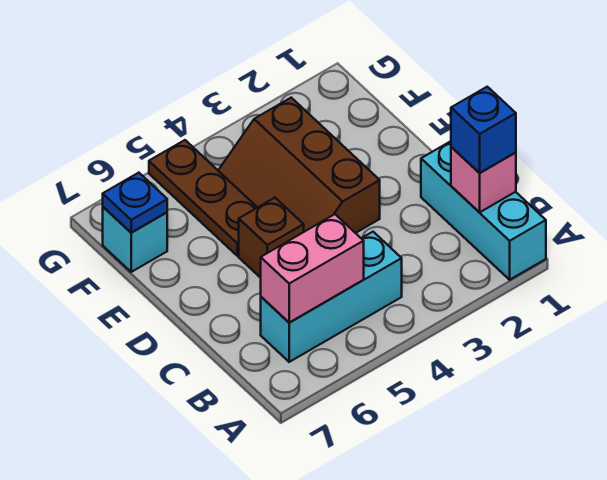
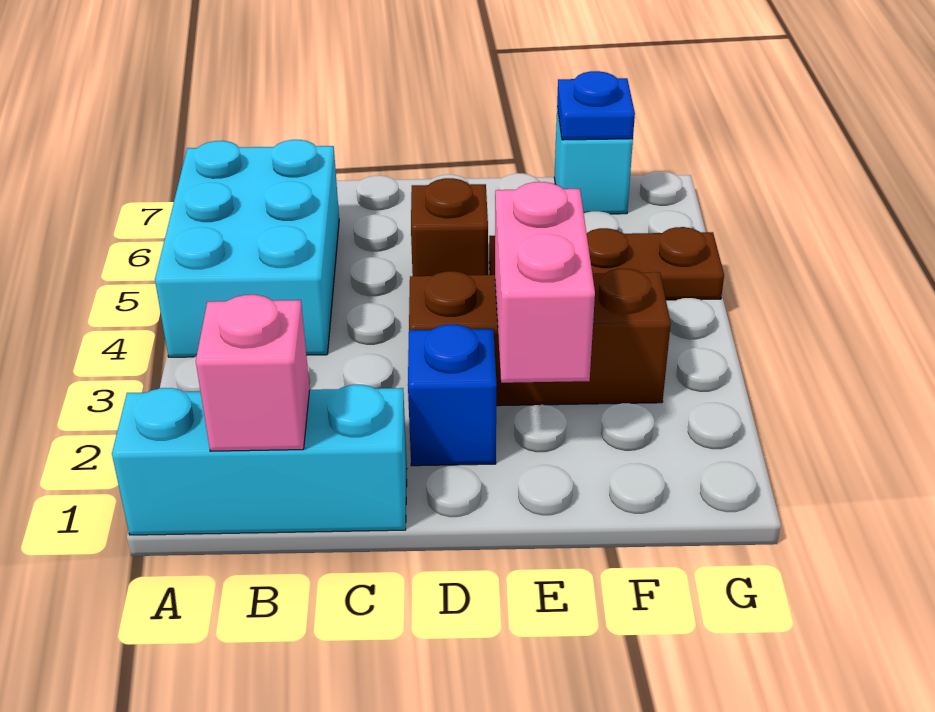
blue 1x1 brick [451,87,516,173] -> blue 1x1 brick moved to [408,324,497,466]
cyan 1x3 brick [261,232,402,362] -> cyan 2x3 brick [155,140,339,357]
pink 1x2 brick [261,214,364,323] -> pink 1x2 brick moved to [495,182,595,383]

